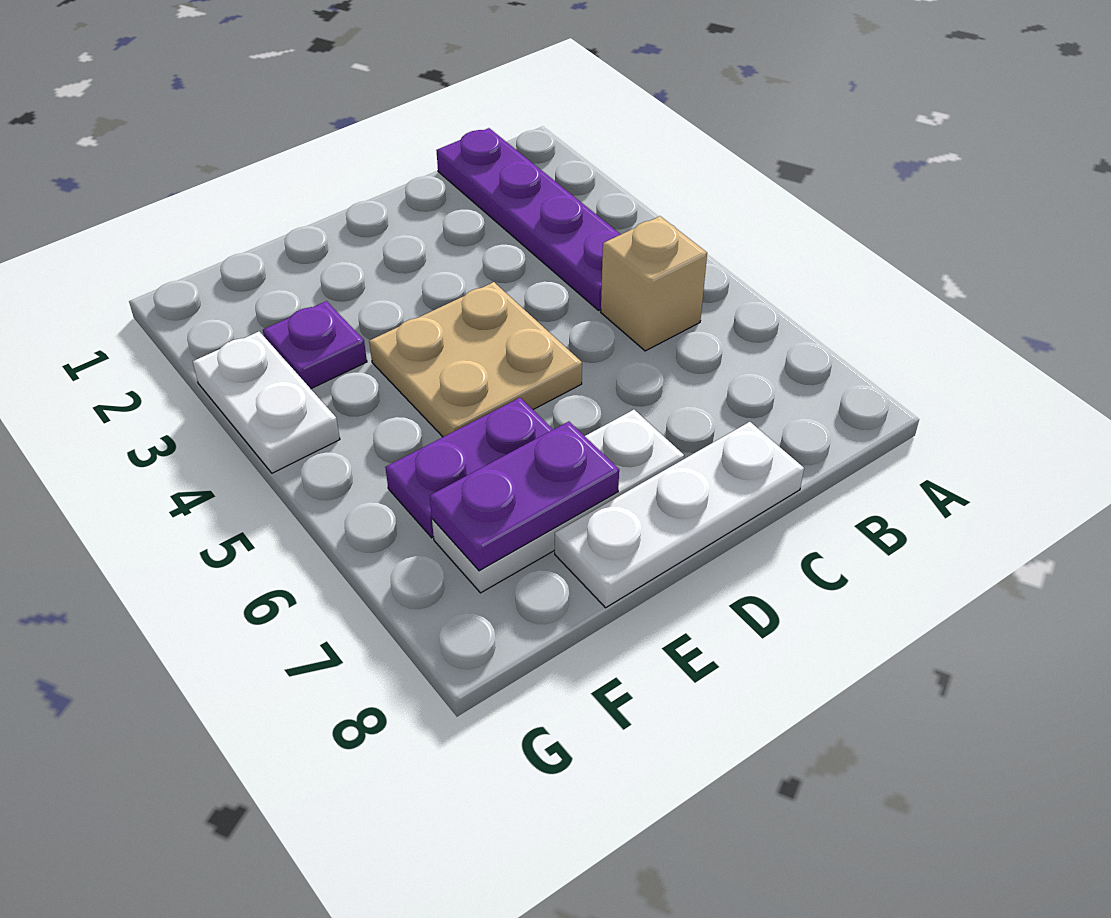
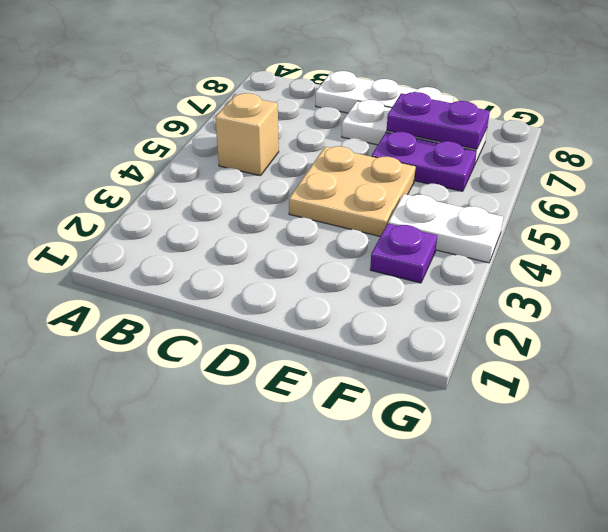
purple 1x4 plate [436,128,621,310] -> none
white 1x2 plate [193,332,340,473] -> white 1x2 plate turned to [388,194,503,263]

